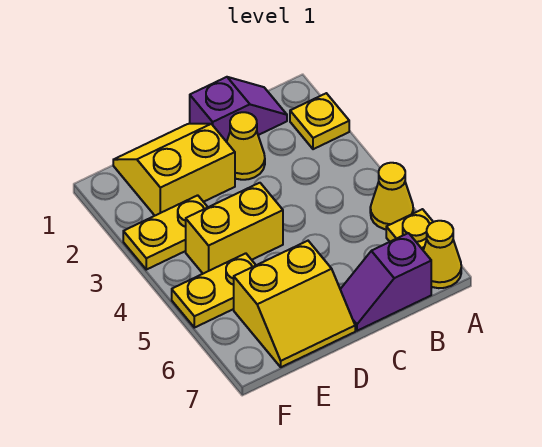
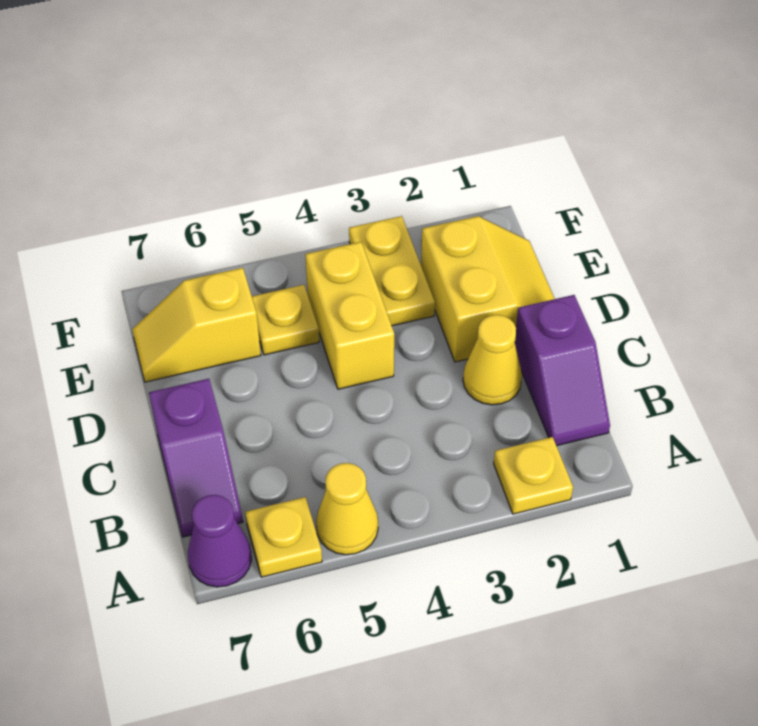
yellow 1x1 cone [423,221,461,288] -> purple 1x1 cone [188,495,251,587]
purple 1x2 slope [340,233,431,331] -> purple 1x2 slope turned to [149,379,243,537]
yellow 2x2 slope [234,241,355,367] -> yellow 1x2 slope [132,268,261,382]
yellow 1x2 plate [172,253,256,328] -> yellow 1x1 plate [252,285,319,355]

